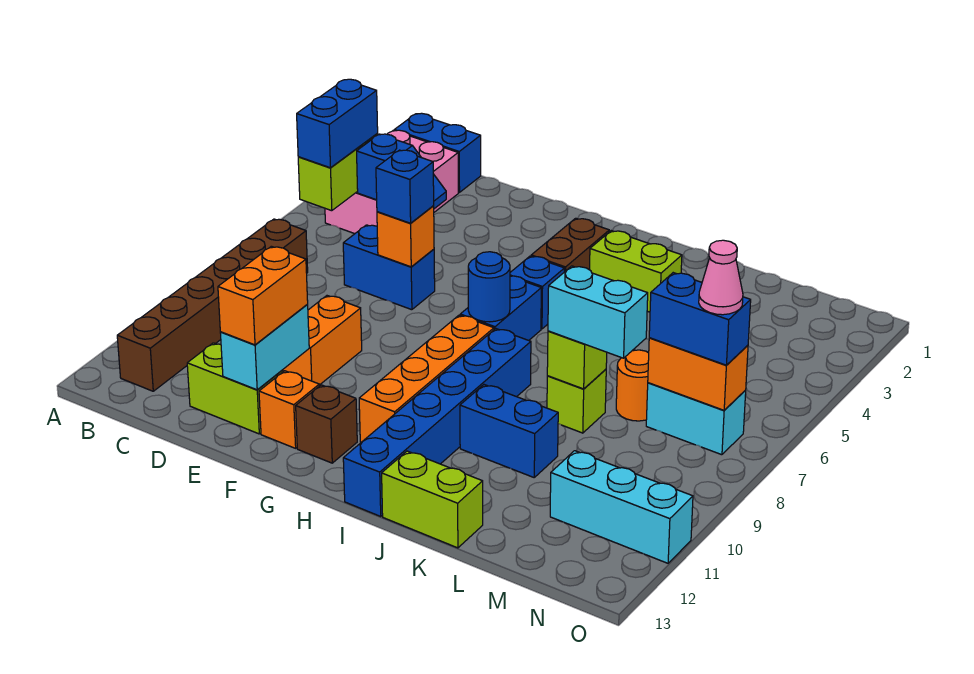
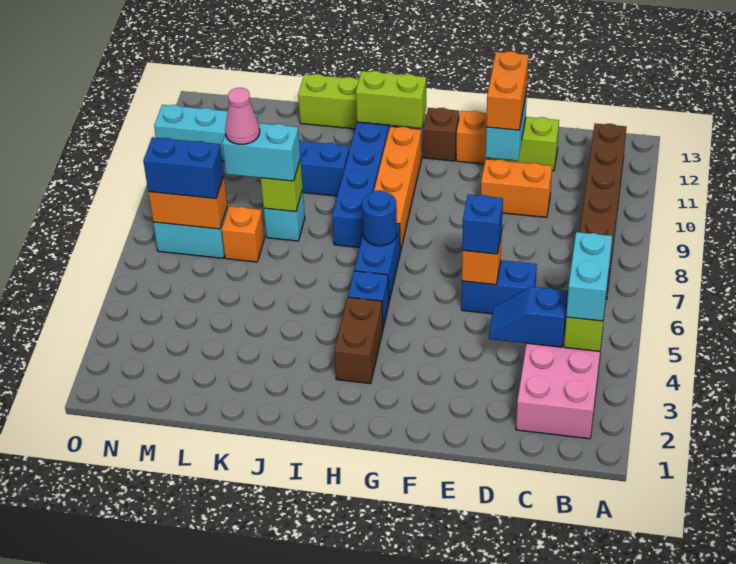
blue 1x2 brick [394,113,481,193] -> none
blue 1x2 brick [297,79,378,168] -> cyan 1x2 brick [566,232,612,321]
orange 1x2 brick [283,296,362,385] -> orange 1x2 brick turned to [481,159,552,217]
lime 1x2 brick [590,231,682,312] -> lime 1x2 brick moved to [356,71,426,128]
lime 1x1 brick [547,369,606,433] -> cyan 1x1 brick [264,190,305,241]
orange 1x1 round brick [616,350,649,421] -> orange 1x1 brick [222,206,264,262]
pink 1x1 cone [699,240,743,315] -> pink 1x1 cone moved to [225,88,260,144]

